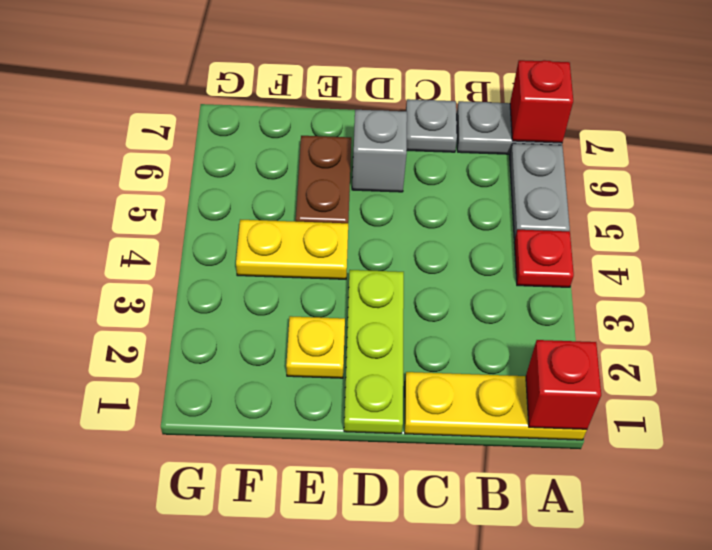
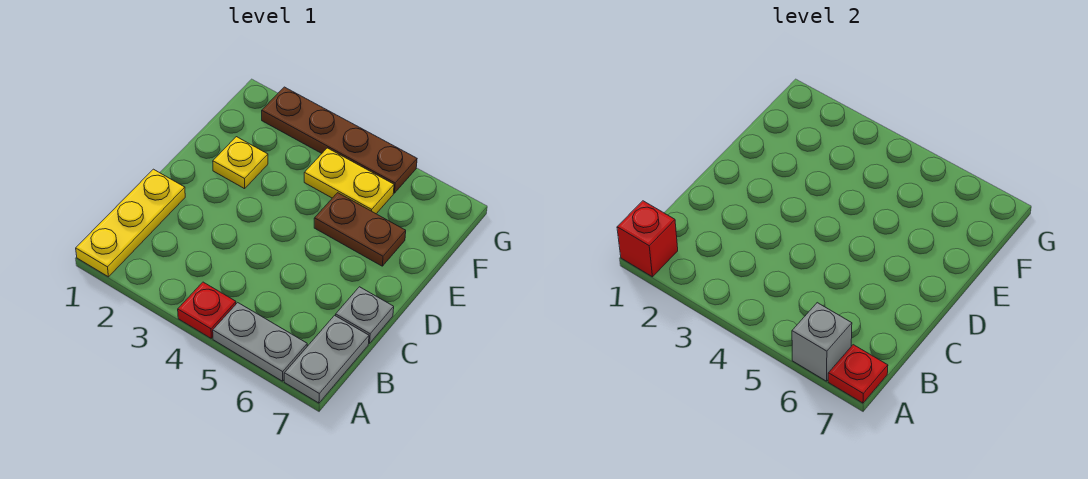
red 1x1 brick [510,60,573,143] -> red 1x1 plate [828,345,888,403]
lime 1x3 plate [344,270,404,434] -> none
grey 1x1 brick [352,110,407,192] -> grey 1x1 brick moved to [792,303,852,381]
yellow 1x2 plate [236,220,348,279] -> yellow 1x2 plate turned to [304,148,394,214]
none -> brown 1x4 plate [262,87,417,193]

